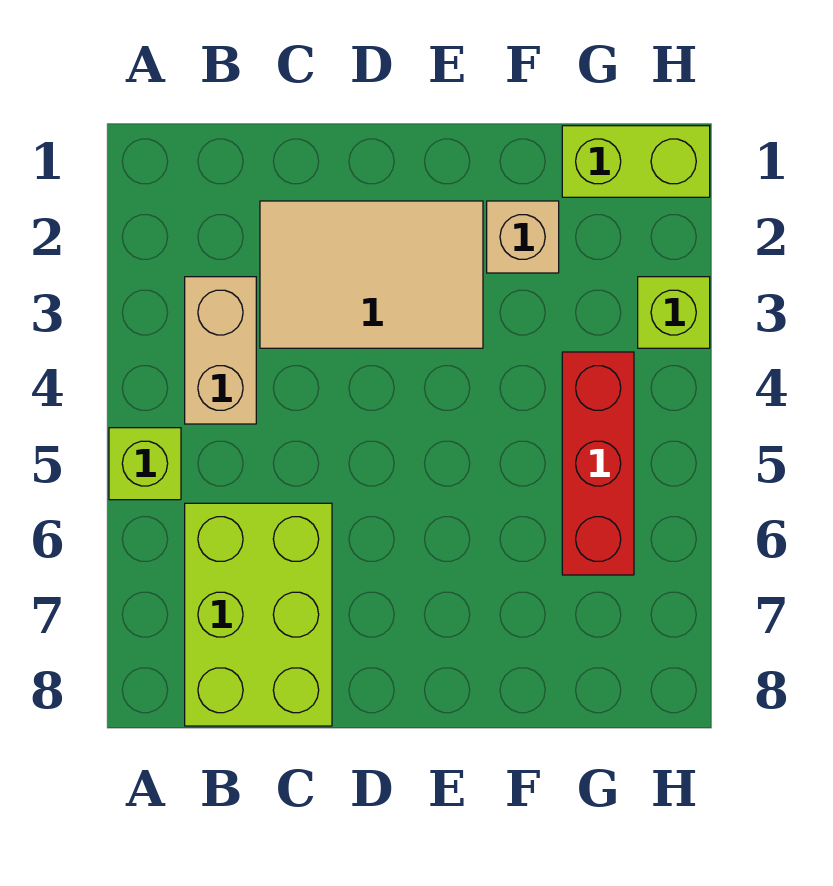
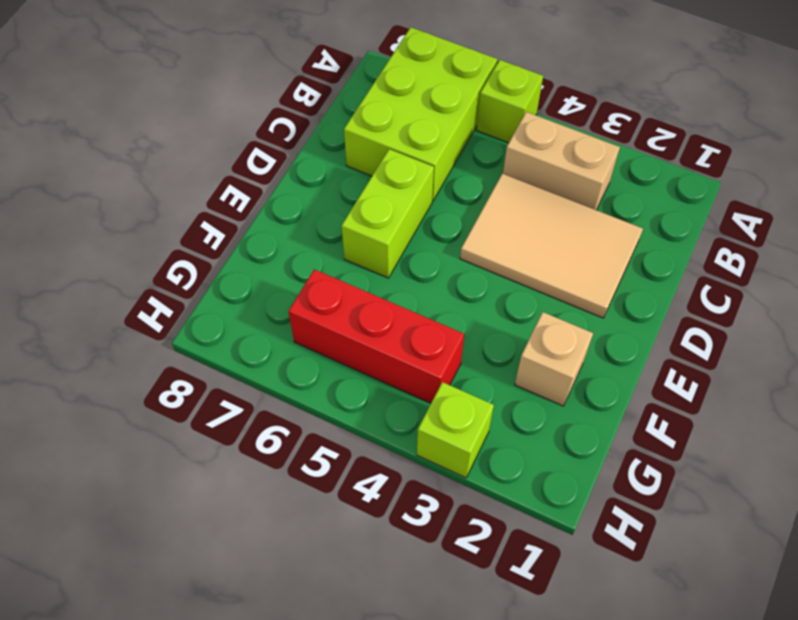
lime 2x3 brick [185,503,332,726] -> lime 2x3 brick turned to [344,27,497,201]
tan 2x3 tile [260,201,483,348] -> tan 2x3 tile turned to [460,174,643,318]
lime 1x2 brick [562,126,710,197] -> lime 1x2 brick moved to [342,149,434,278]

